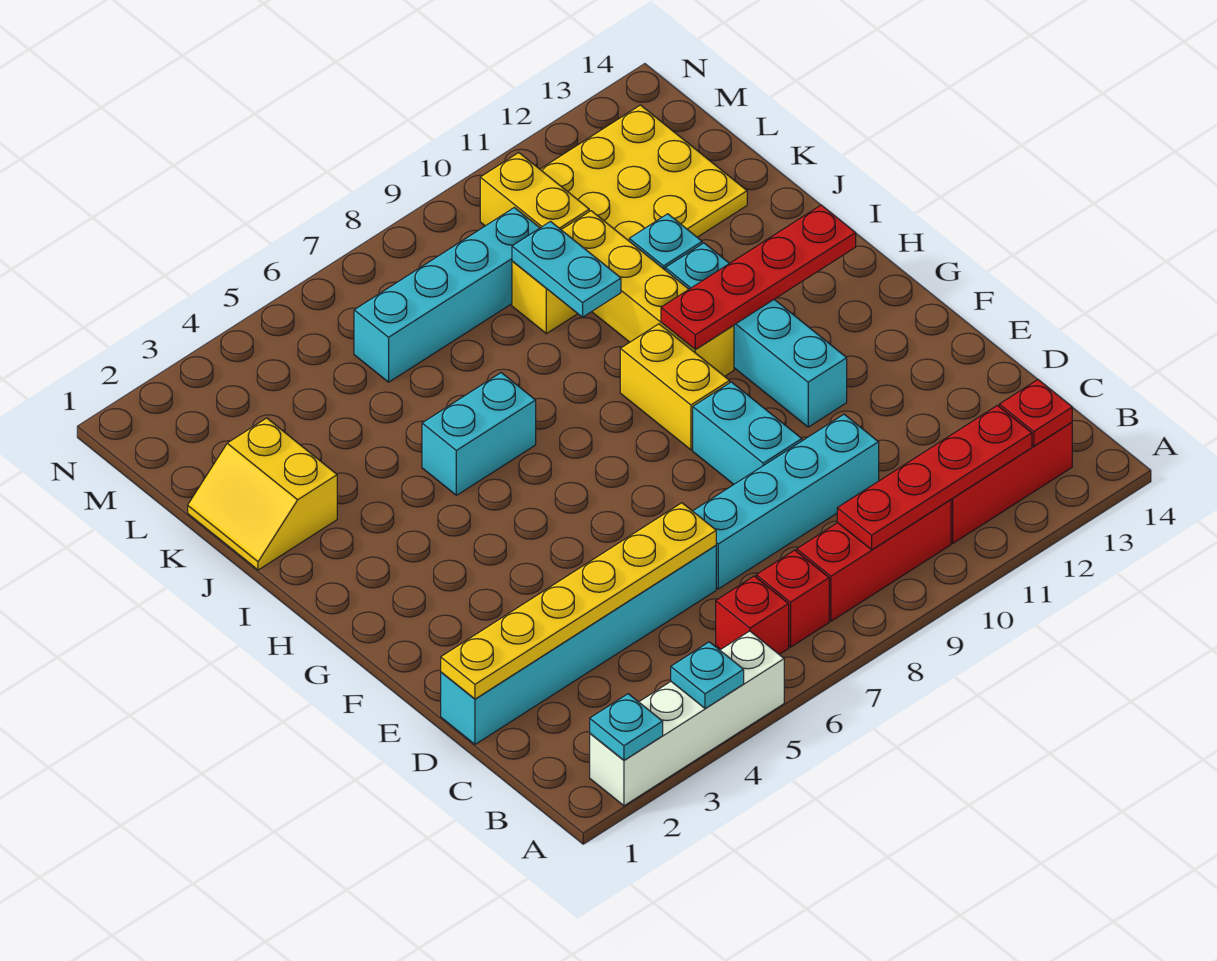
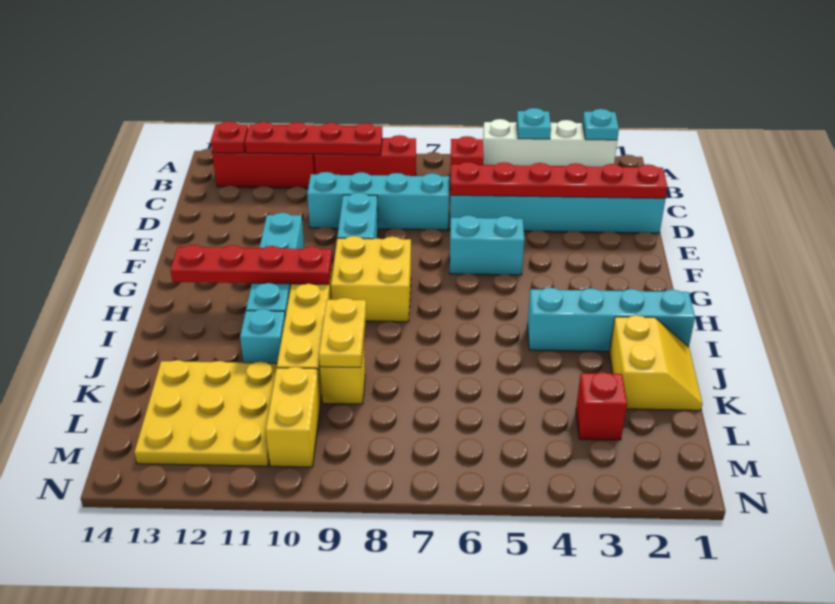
red 1x1 brick [756,550,829,647] -> red 1x1 brick moved to [576,372,627,440]
yellow 1x6 plate [441,503,716,699] -> red 1x6 plate [451,162,668,198]
yellow 1x2 brick [620,324,730,450] -> yellow 2x2 brick [331,236,411,322]
cyan 1x2 brick [422,373,536,495] -> cyan 1x2 brick moved to [450,215,524,275]
cyan 1x2 plate [512,222,621,317] -> yellow 1x2 plate [319,298,366,367]
cyan 1x4 brick [354,208,539,382] -> cyan 1x4 brick moved to [527,288,695,351]

